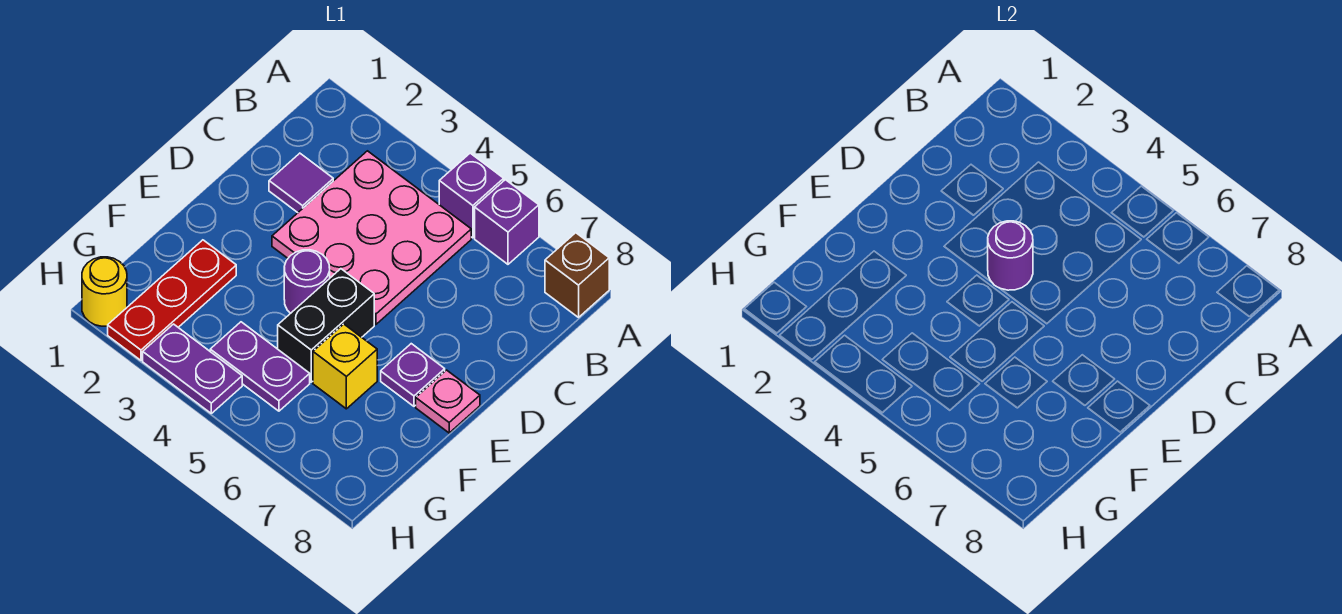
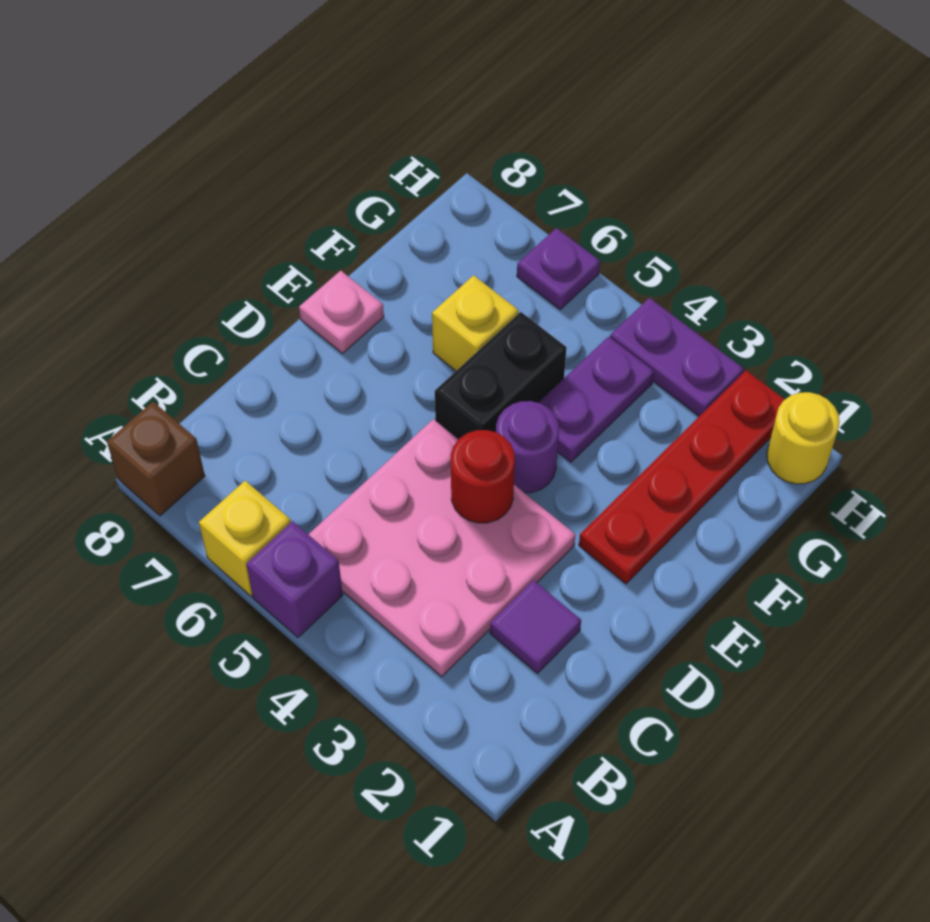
purple 1x1 brick [475,180,539,264] -> yellow 1x1 brick [199,481,291,596]
purple 1x1 round brick [988,221,1033,290] -> red 1x1 round brick [451,430,515,523]
purple 1x1 plate [381,344,445,406] -> purple 1x1 plate moved to [517,228,600,310]
red 1x3 plate [108,240,236,360] -> red 1x4 plate [579,371,785,584]
purple 1x2 plate [210,322,310,411] -> purple 1x2 plate turned to [538,337,654,462]

